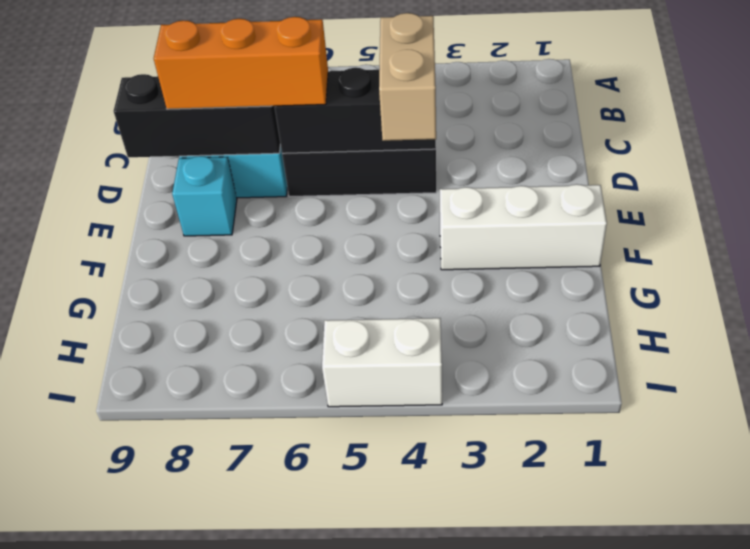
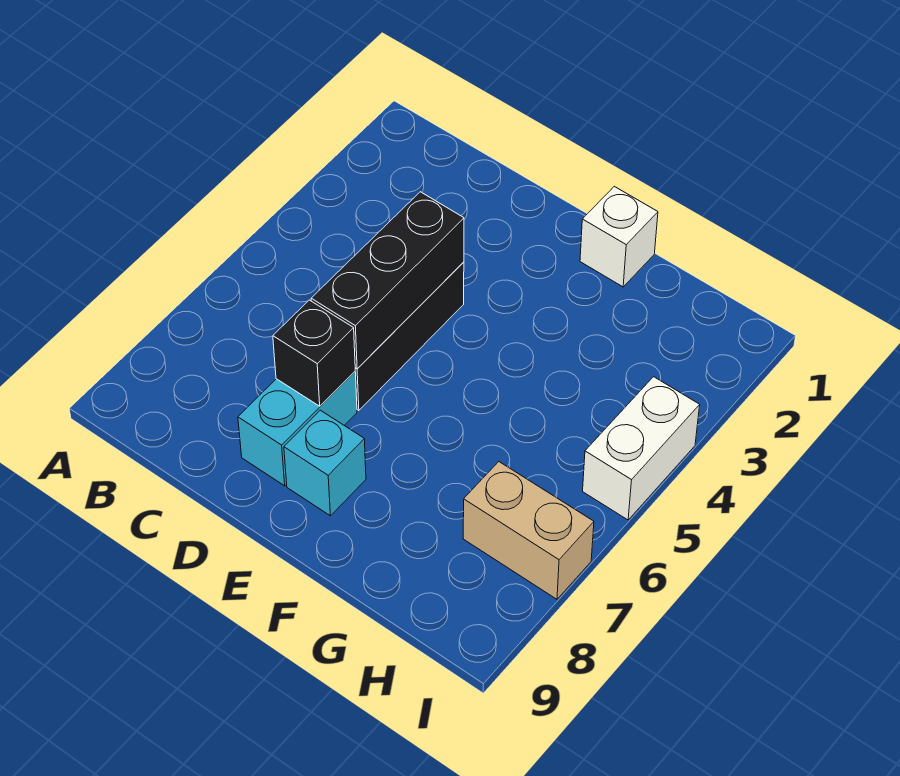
tan 1x2 brick [379,13,436,141] -> tan 1x2 brick moved to [463,462,594,599]
orange 1x3 brick [154,17,328,109] -> none
black 1x3 brick [114,74,280,157] -> black 1x1 brick [273,300,355,406]
white 1x3 brick [440,184,607,270] -> white 1x1 brick [580,186,658,287]

